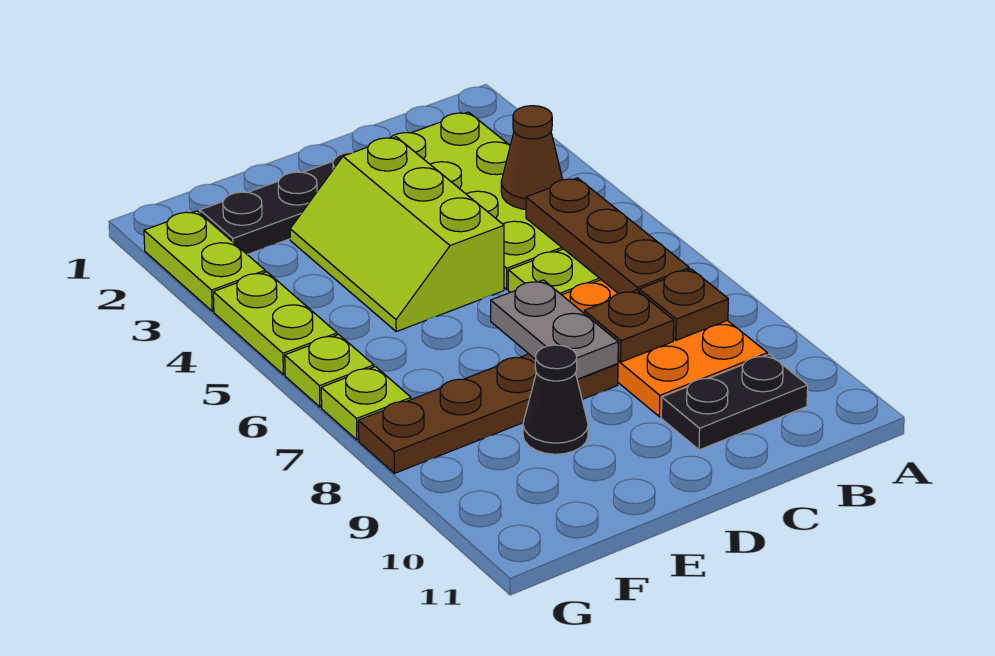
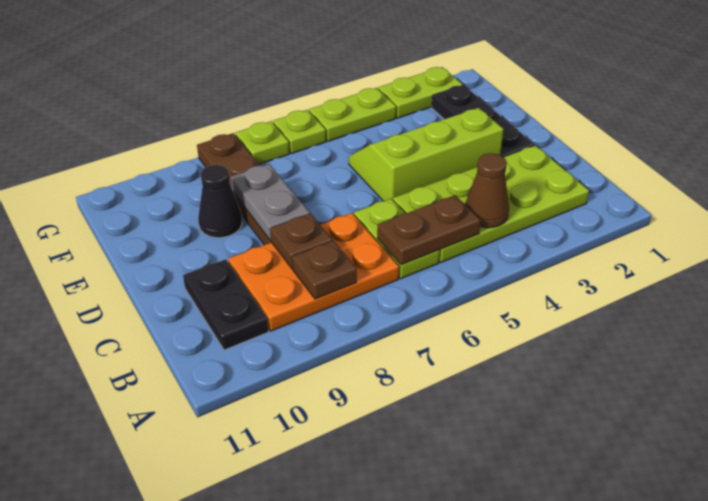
brown 1x3 plate [526,178,689,294] -> brown 1x2 plate [377,195,481,265]
grey 1x2 plate [491,280,618,379] -> grey 1x2 plate turned to [231,164,310,241]

